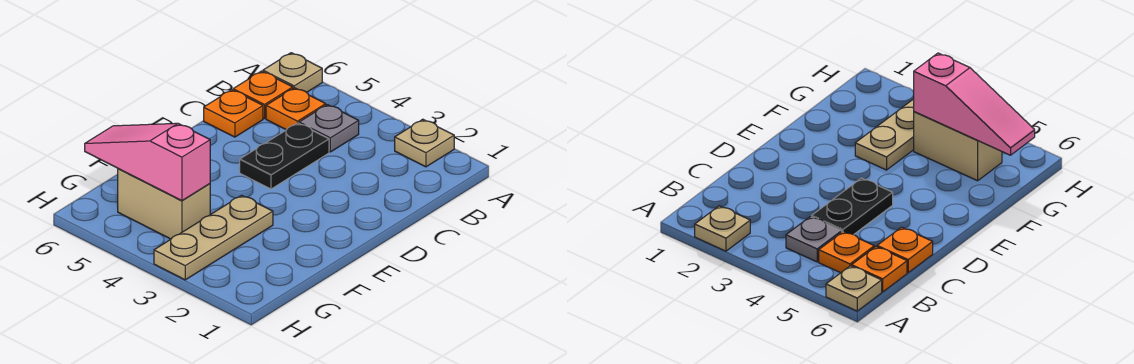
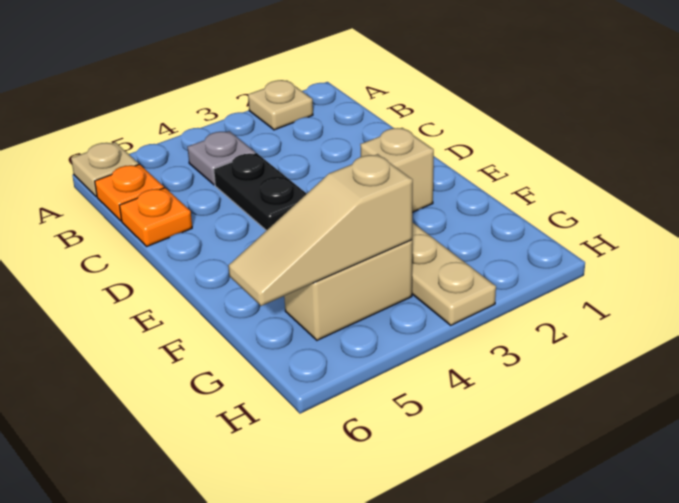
orange 1x1 plate [266,88,326,130] -> none
none -> tan 1x1 brick [360,128,434,212]
pink 1x3 slope [85,123,210,201] -> tan 1x3 slope [228,154,413,306]

